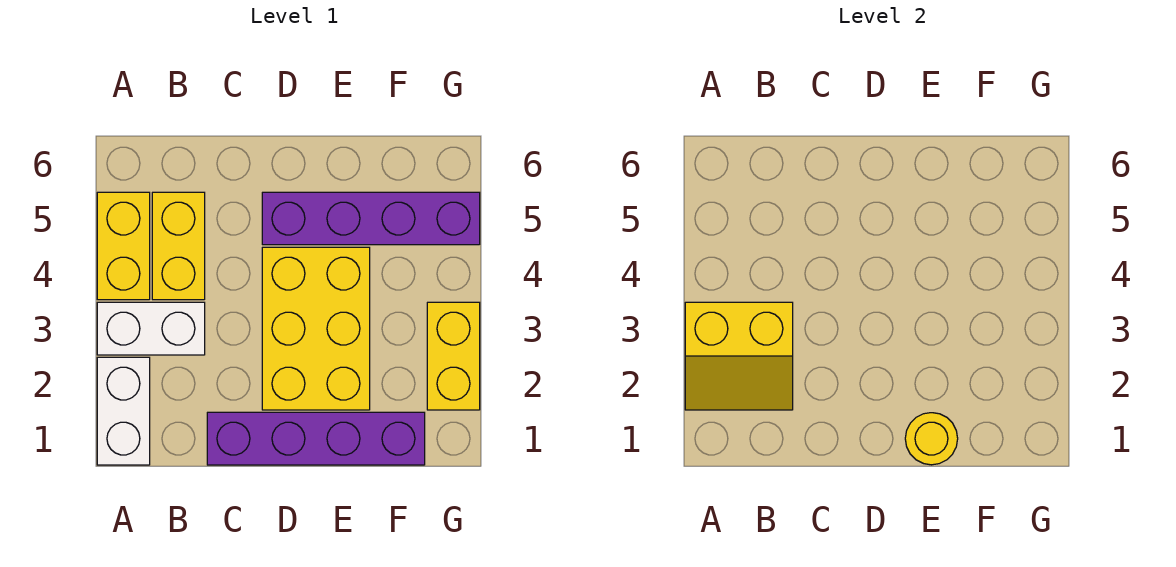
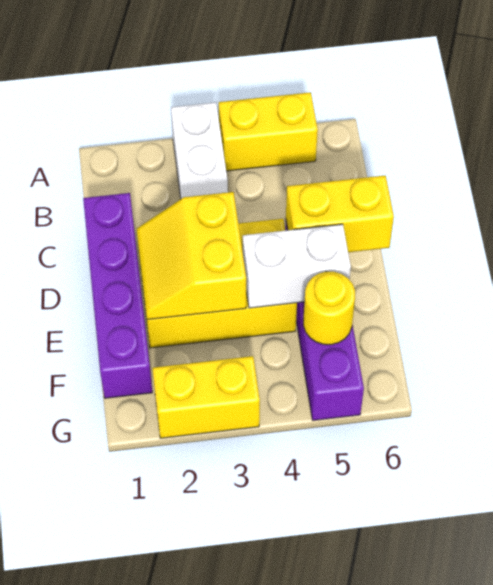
white 1x2 brick [97,357,150,465] -> white 1x2 brick moved to [243,224,351,308]
yellow 2x2 slope [685,302,793,410] -> yellow 2x2 slope moved to [137,192,246,320]
yellow 1x2 brick [152,192,205,300] -> yellow 1x2 brick moved to [286,176,394,252]
yellow 1x1 round brick [905,413,958,465] -> yellow 1x1 round brick moved to [303,272,355,345]

